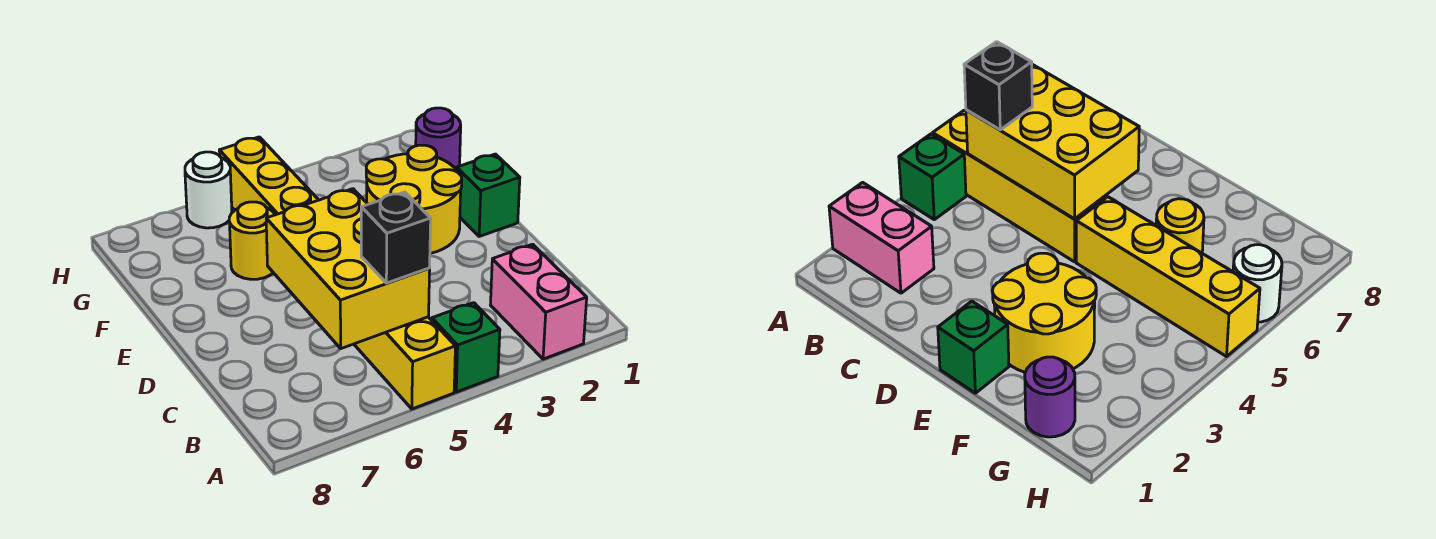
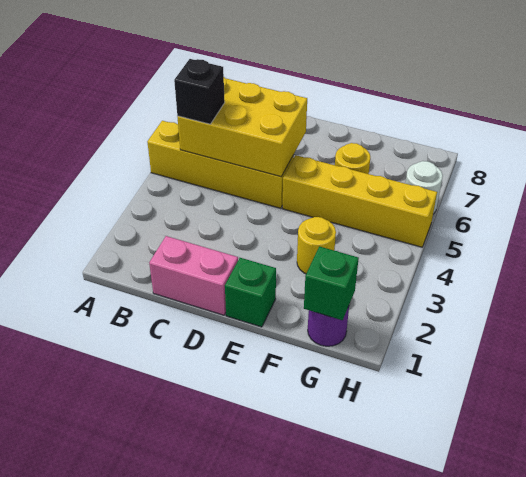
pink 1x2 brick [491,244,587,359] -> pink 1x2 brick moved to [149,236,238,315]
green 1x1 brick [432,303,500,392] -> green 1x1 brick moved to [304,246,359,320]
yellow 2x2 round brick [366,145,462,254] -> yellow 1x1 round brick [297,217,336,274]

